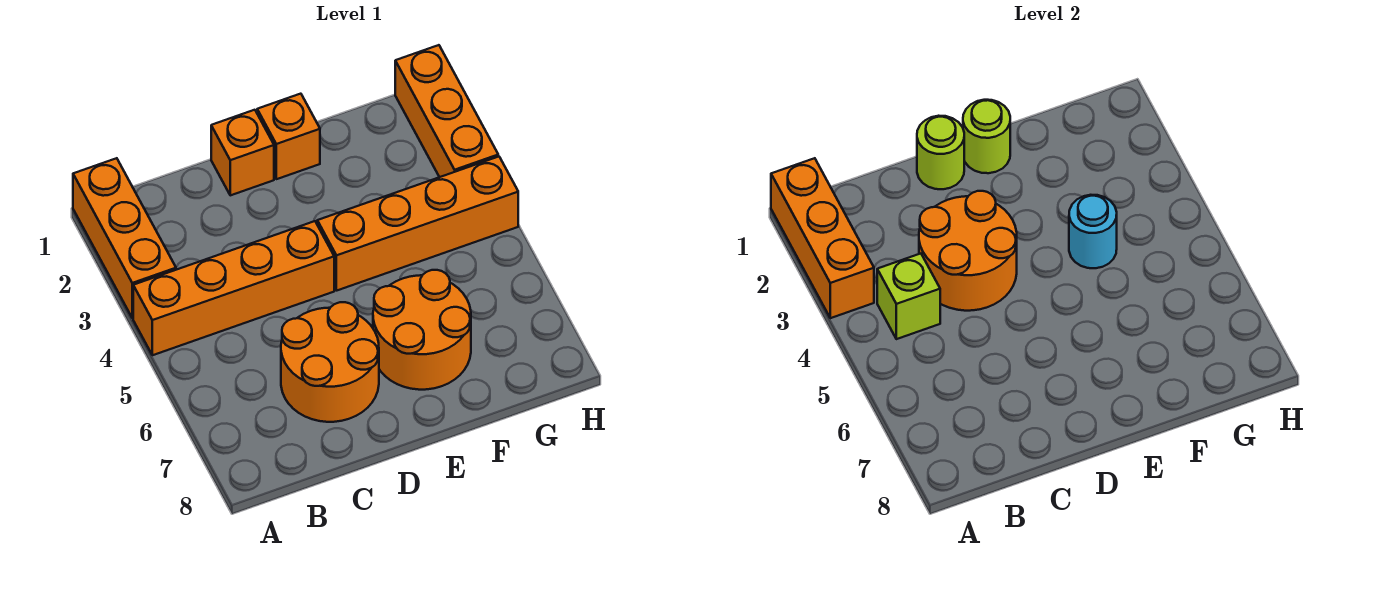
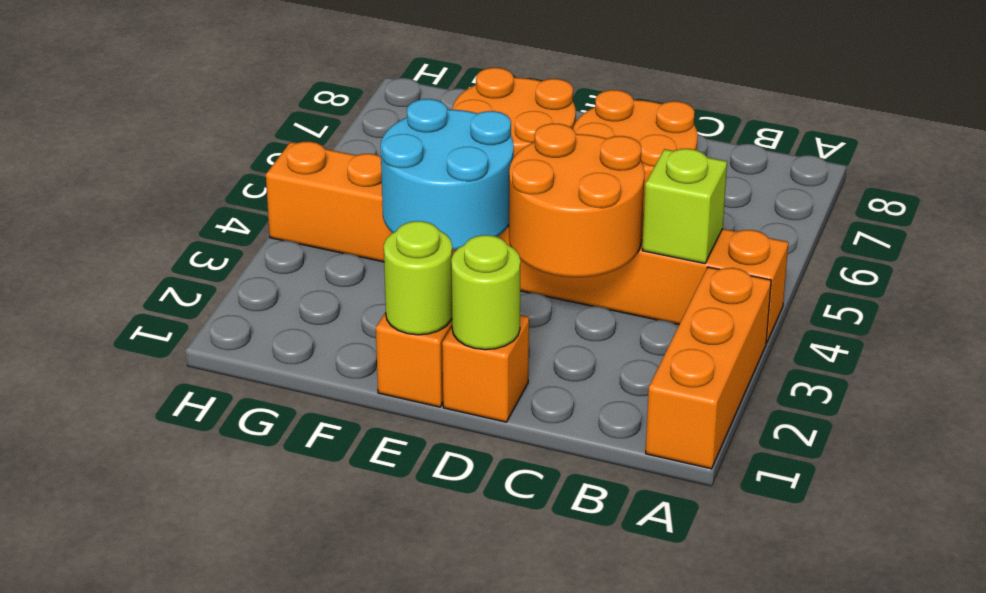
orange 1x3 brick [771,158,874,318] -> none
cyan 1x1 round brick [1069,195,1117,268] -> cyan 2x2 round brick [381,99,514,250]
orange 1x3 brick [395,45,498,177] -> none

